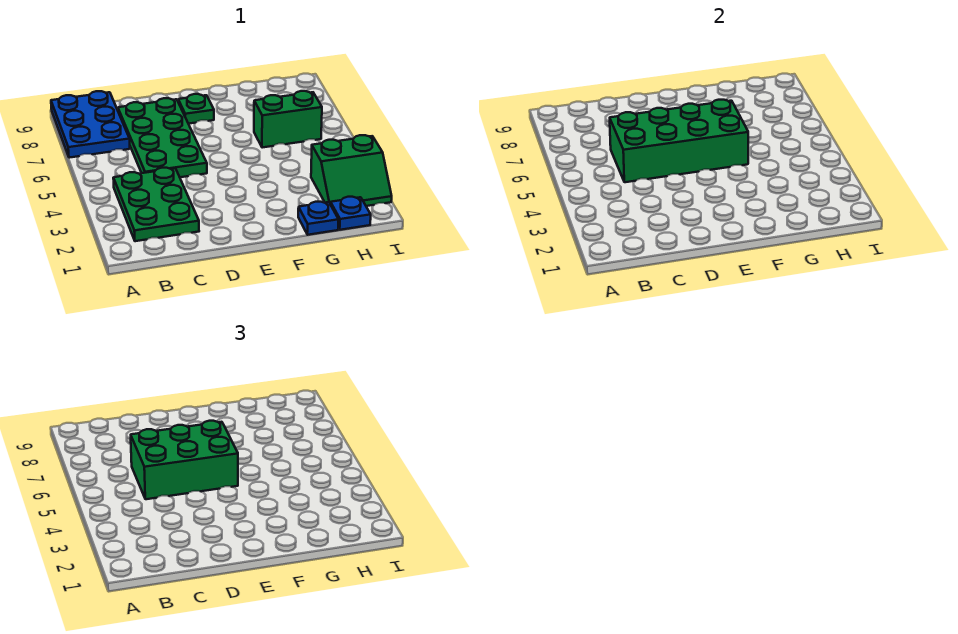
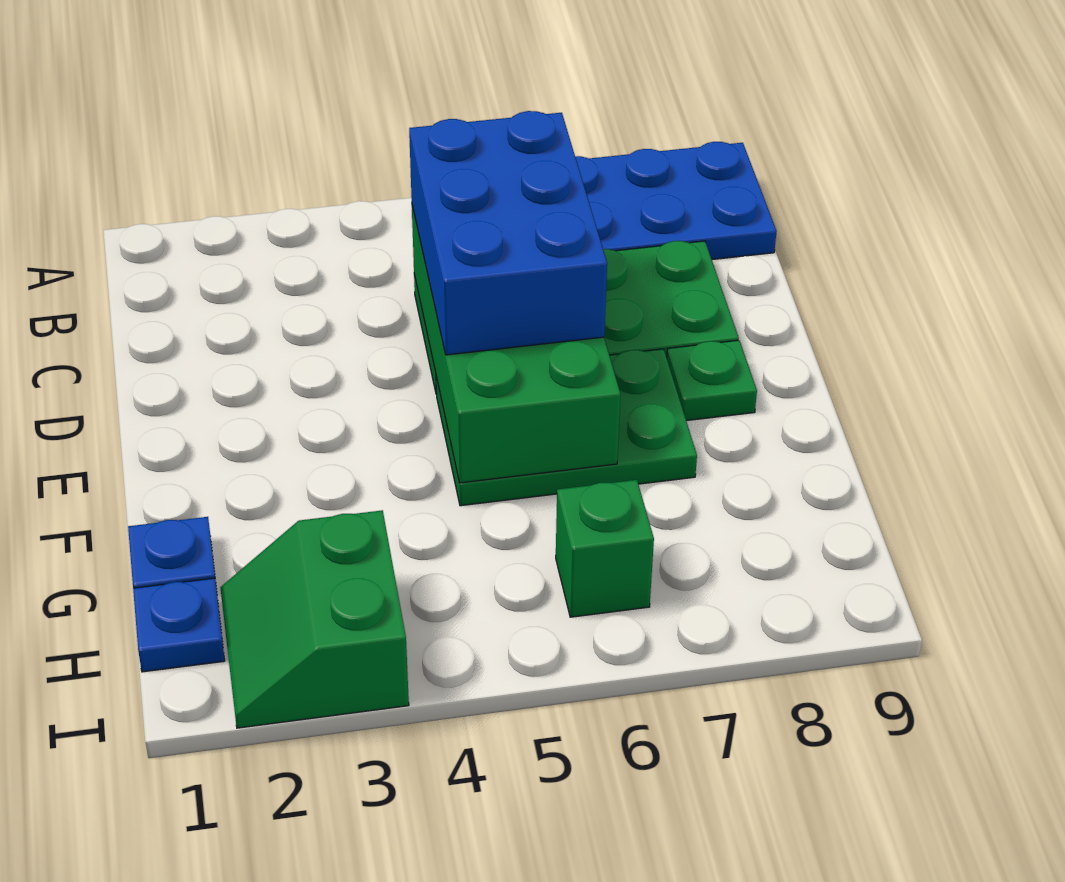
green 2x3 plate [113,168,199,241] -> green 2x3 plate moved to [436,349,697,506]
green 2x3 brick [131,421,238,499] -> blue 2x3 brick [409,111,607,355]
green 1x2 brick [254,91,322,148] -> green 1x1 brick [556,480,654,617]

